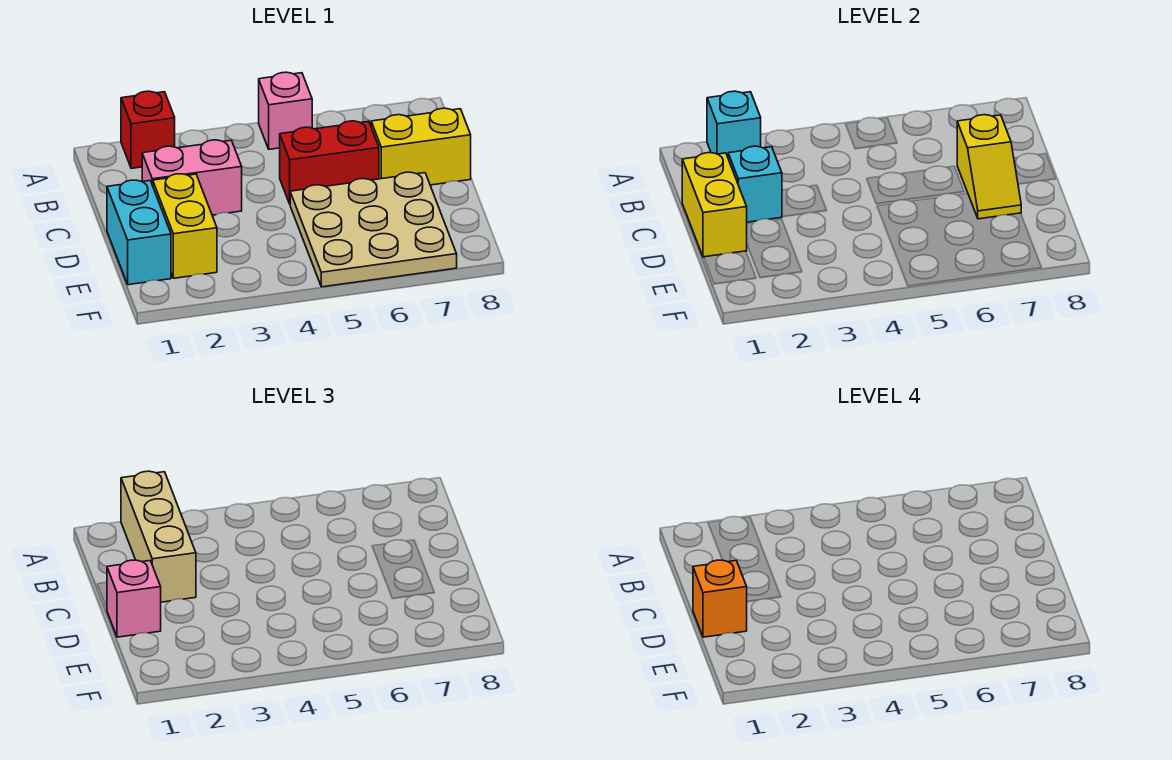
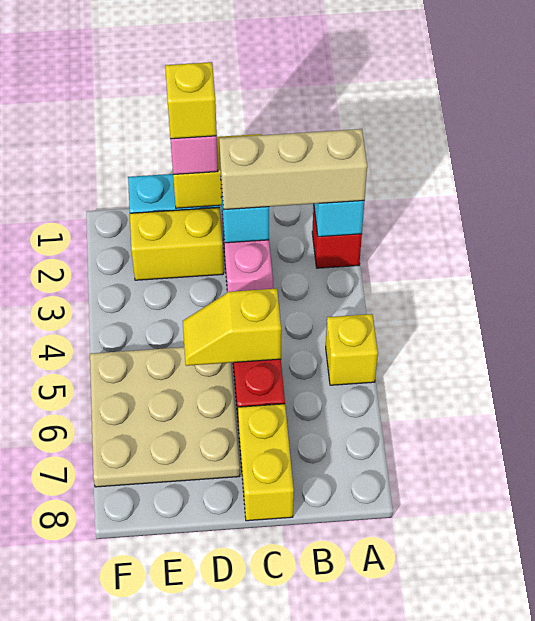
pink 1x1 brick [259,72,312,149] -> yellow 1x1 brick [326,314,378,385]
yellow 1x2 slope [957,115,1021,219] -> yellow 1x2 slope moved to [183,289,281,366]
orange 1x1 brick [693,560,747,637] -> yellow 1x1 brick [165,62,217,139]

